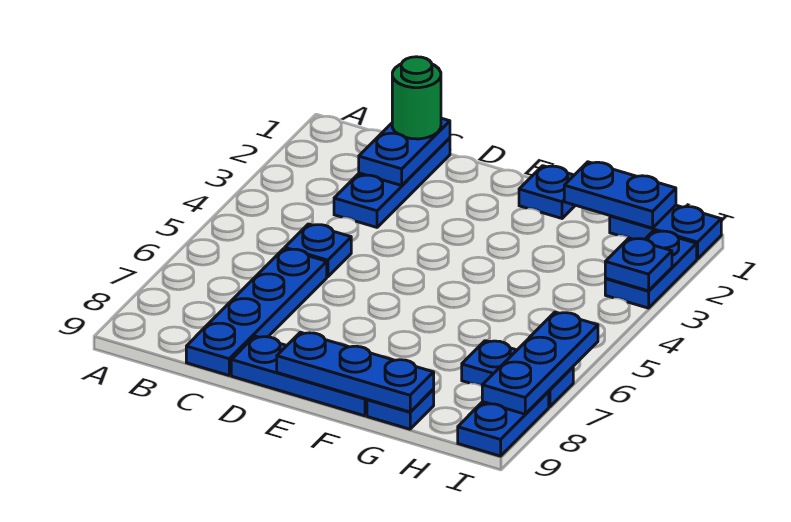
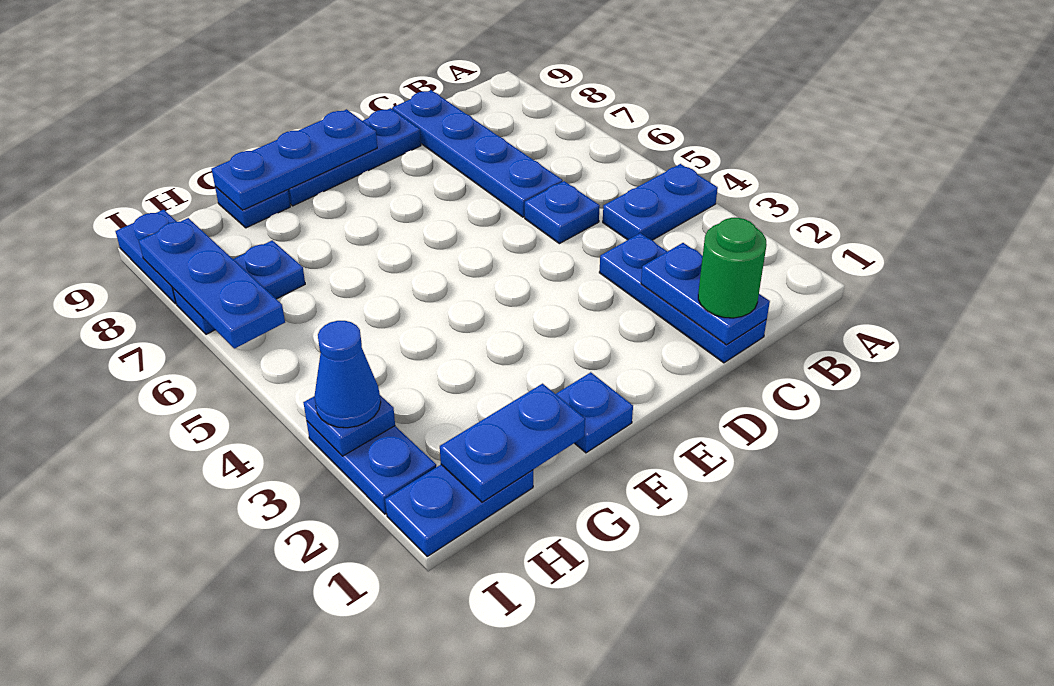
none -> blue 1x2 plate [603,164,718,240]
none -> blue 1x1 cone [314,321,381,428]

